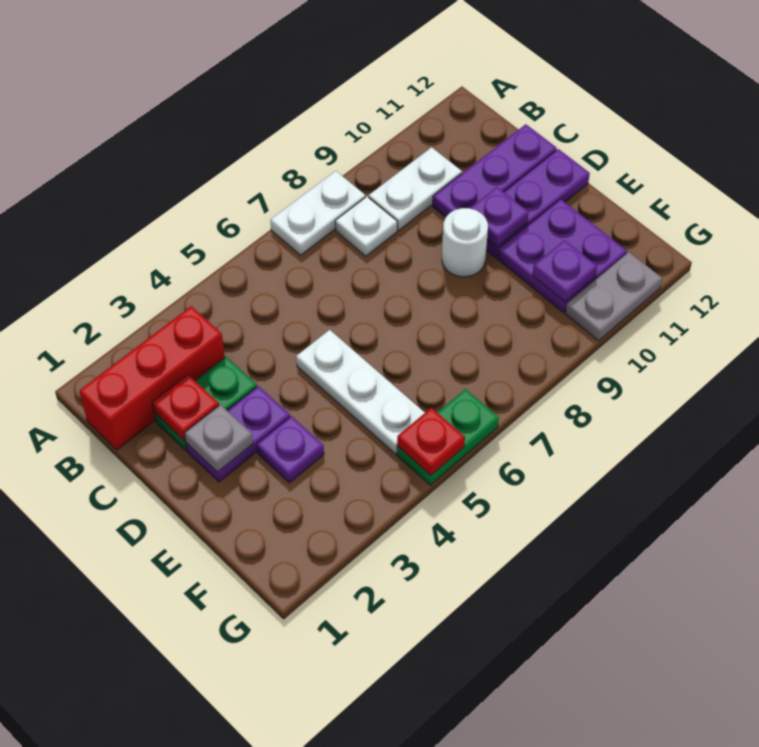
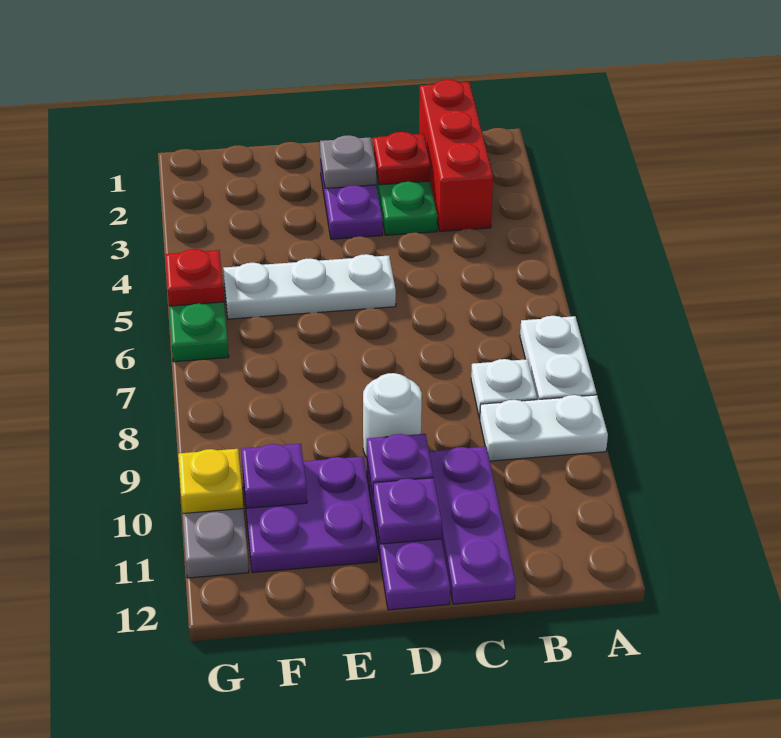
white 1x2 plate [369,147,462,230] -> white 1x2 plate turned to [480,395,608,461]
purple 1x1 plate [257,416,324,483] -> purple 1x1 plate moved to [373,478,442,544]
none -> yellow 1x1 plate [178,449,243,513]

